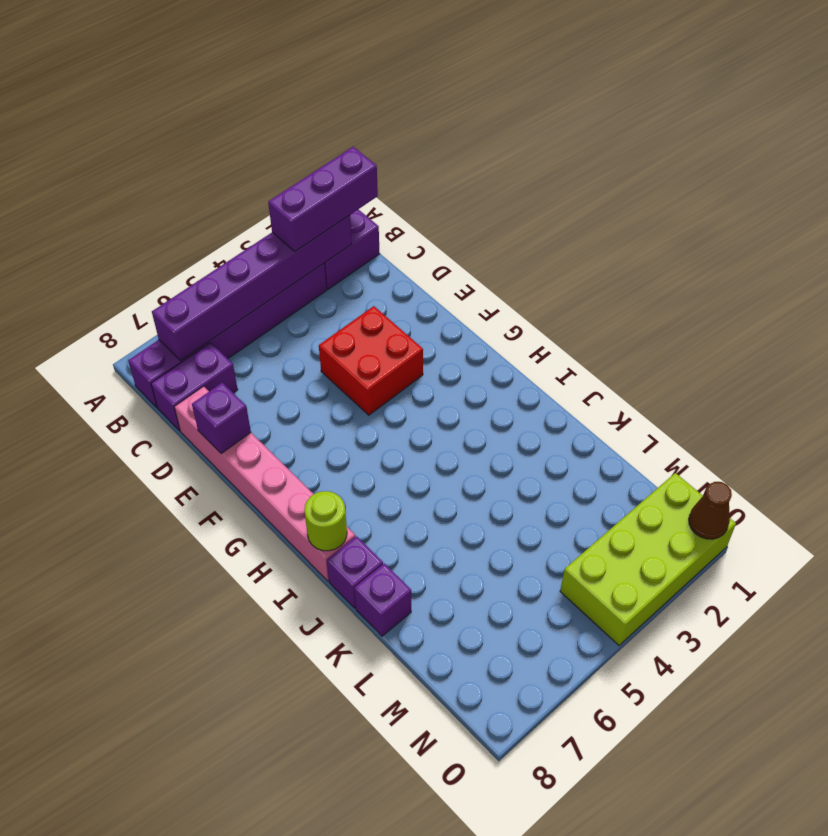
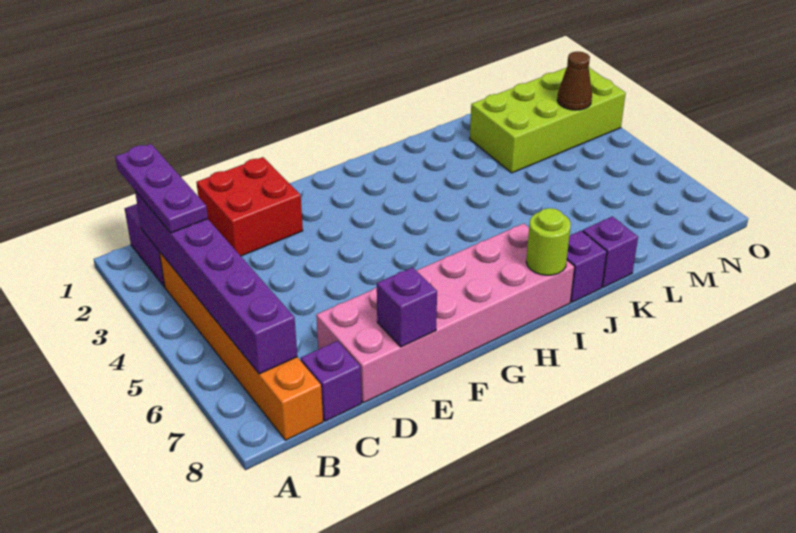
purple 1x3 brick [268,147,378,251] -> purple 1x3 plate [115,144,208,233]
purple 1x6 brick [128,263,327,408] -> orange 1x6 brick [159,252,323,440]
purple 1x2 brick [151,343,238,431] -> purple 1x1 brick [300,341,362,421]
pink 1x6 brick [174,386,355,581] -> pink 2x6 brick [316,223,575,403]
red 2x2 brick [319,306,423,415] -> red 2x2 brick moved to [196,157,303,256]
lime 2x4 brick [560,473,736,645] -> lime 2x4 brick turned to [470,67,626,173]
brown 1x1 cone [689,482,732,539] -> brown 1x1 cone moved to [557,51,592,110]

